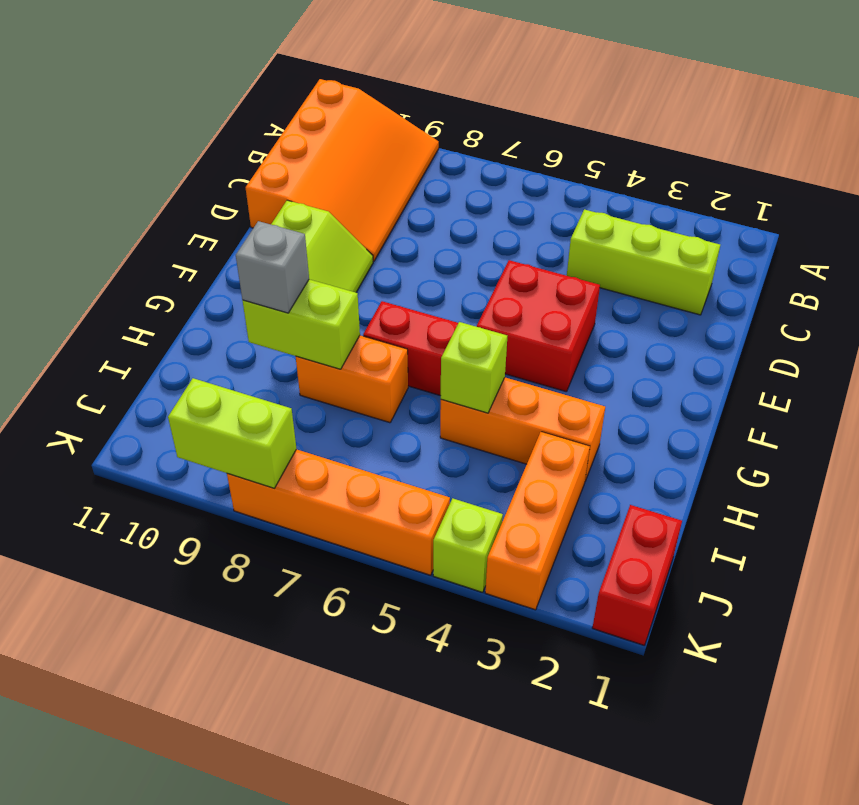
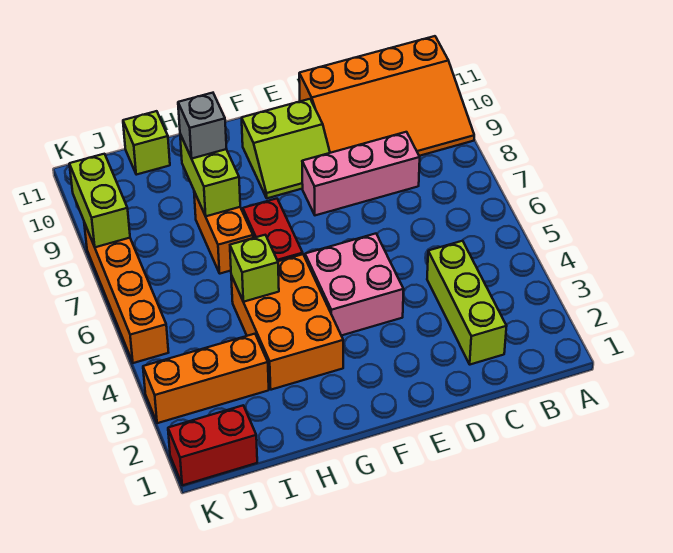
none -> pink 1x3 brick [302,132,420,215]
red 2x2 brick [476,260,600,392] -> pink 2x2 brick [305,234,404,336]
orange 1x3 brick [440,378,605,481] -> orange 2x3 brick [231,254,343,390]
lime 1x1 brick [433,498,503,592] -> lime 1x1 brick moved to [123,111,170,175]

